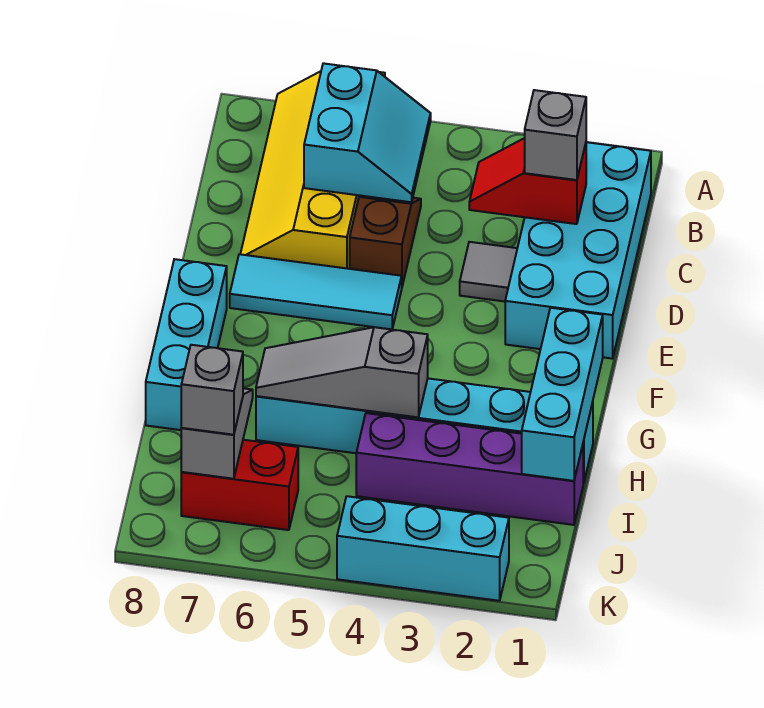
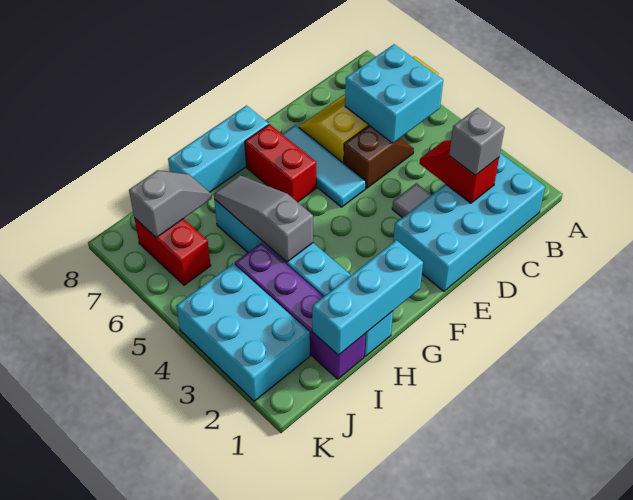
cyan 2x2 slope [304,63,431,202] -> cyan 2x2 brick [345,44,443,143]
none -> red 1x2 brick [245,124,316,202]
grey 1x1 brick [181,345,243,435] -> none
cyan 1x3 brick [337,496,509,601] -> cyan 2x3 brick [176,264,310,401]

